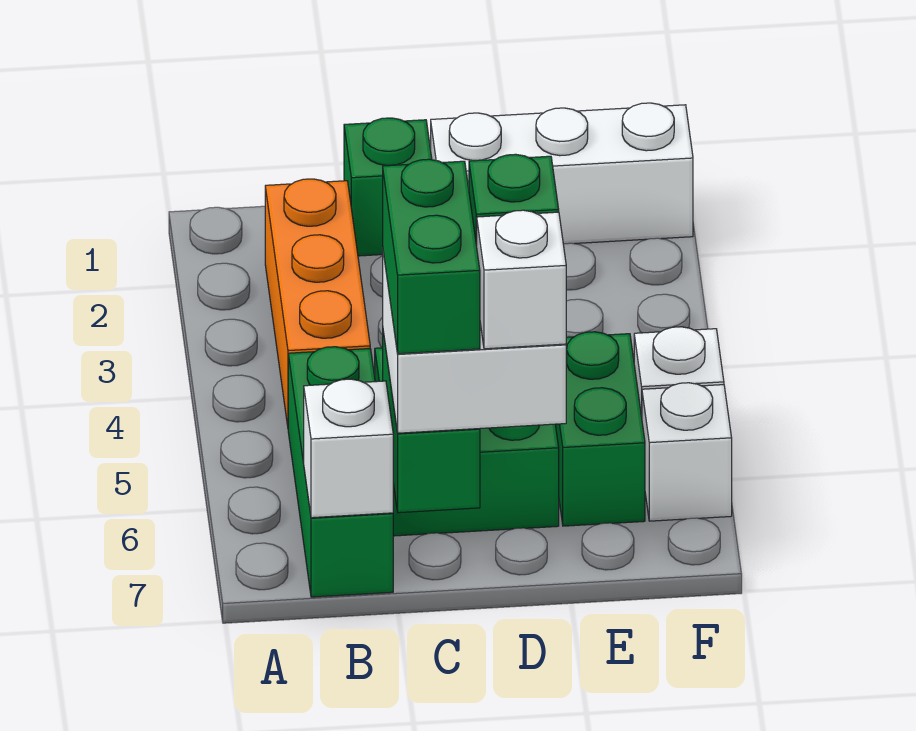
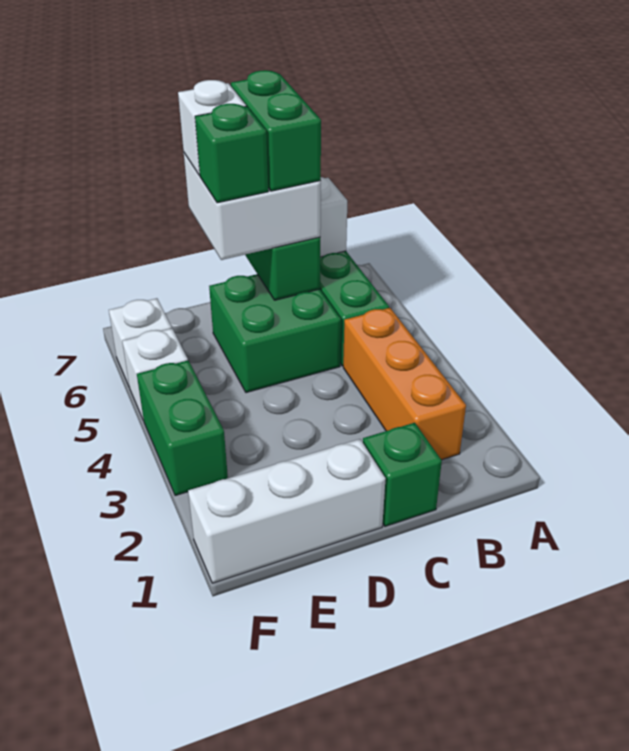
green 1x2 brick [555,332,645,526] -> green 1x2 brick moved to [137,361,228,496]

